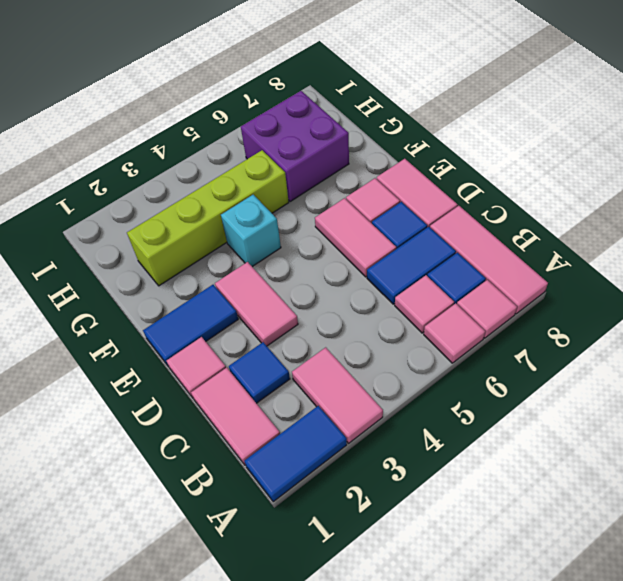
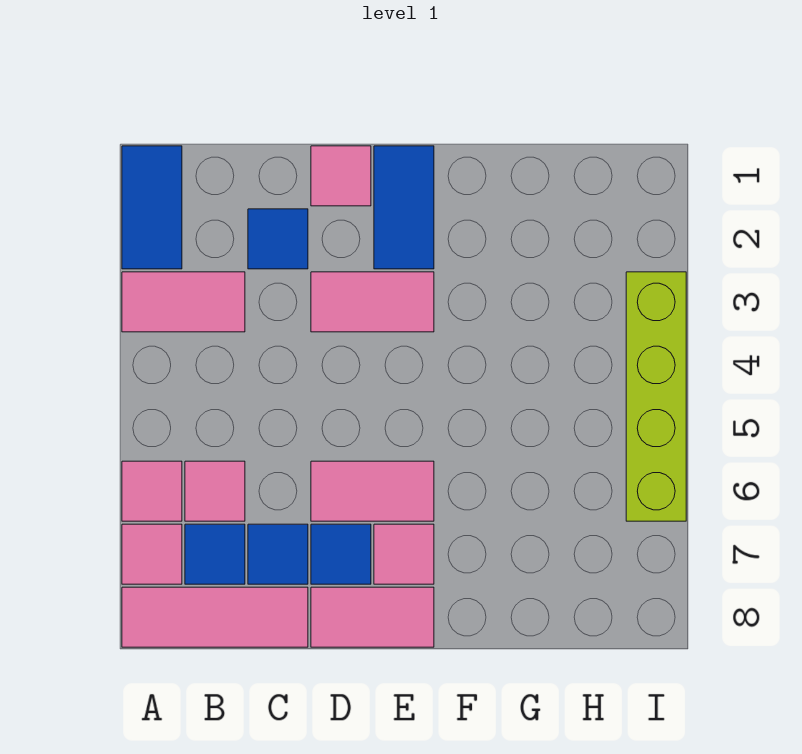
pink 1x2 tile [191,367,280,465] -> none
blue 1x2 tile [367,227,456,304] -> blue 1x1 tile [248,524,308,584]
cyan 1x1 brick [221,195,281,267] -> none
lime 1x4 brick [127,150,289,286] -> lime 1x4 brick moved to [626,272,686,521]
purple 2x2 brick [241,91,349,202] -> none

